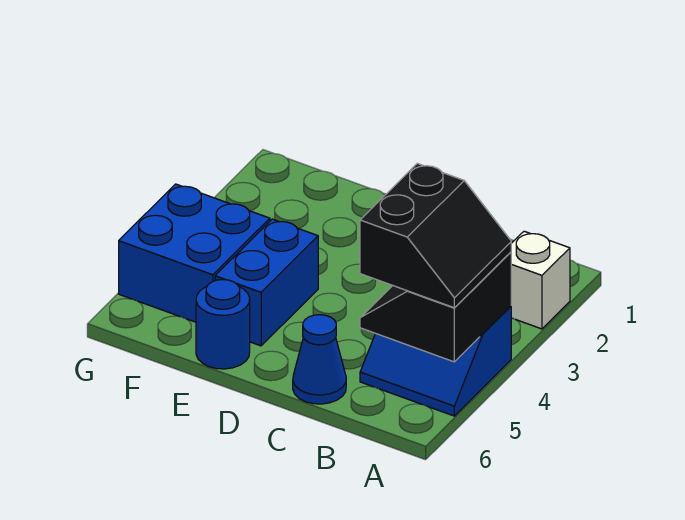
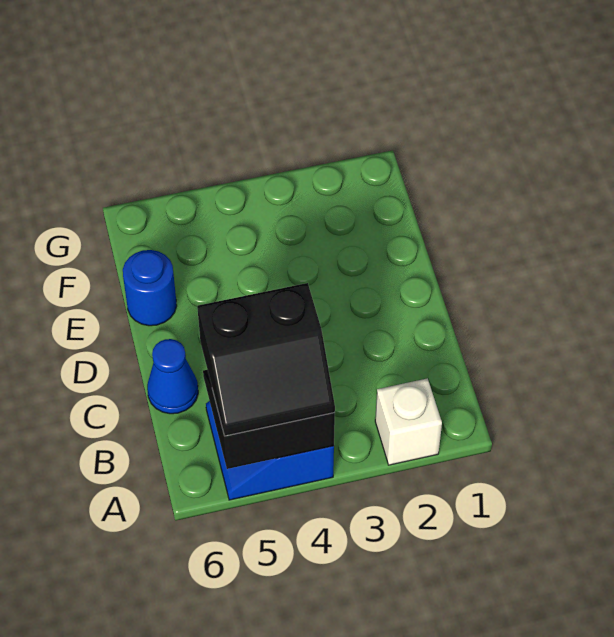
blue 1x2 brick [215,219,318,346] -> none
blue 2x2 brick [119,184,270,322] -> none

